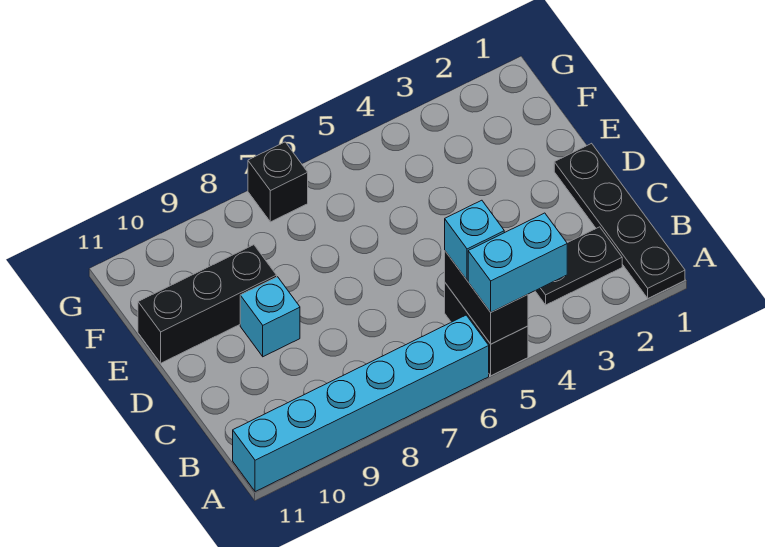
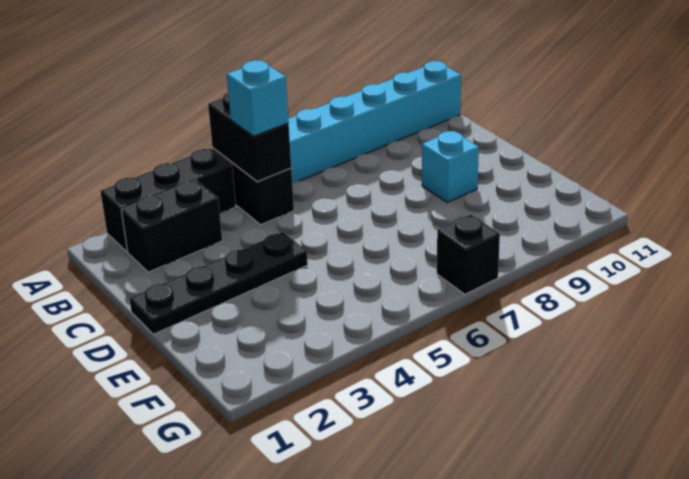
black 1x4 plate [554,143,685,298] -> black 1x4 plate turned to [129,232,308,334]
cyan 1x2 brick [468,213,567,312] -> none
black 1x2 plate [535,227,622,305] -> black 1x2 brick [121,180,222,272]
black 1x3 brick [138,245,277,363] -> black 1x3 brick moved to [100,148,236,252]

